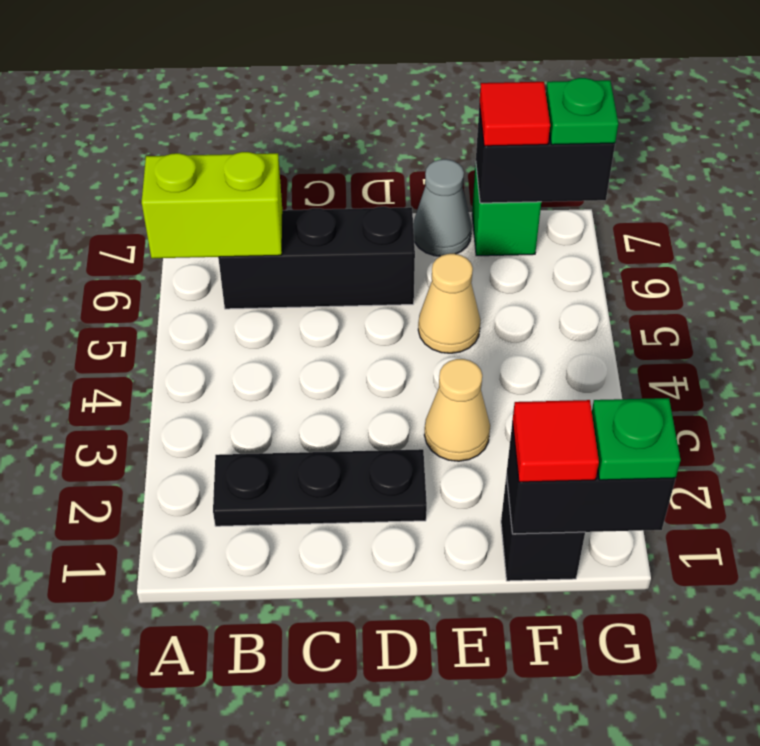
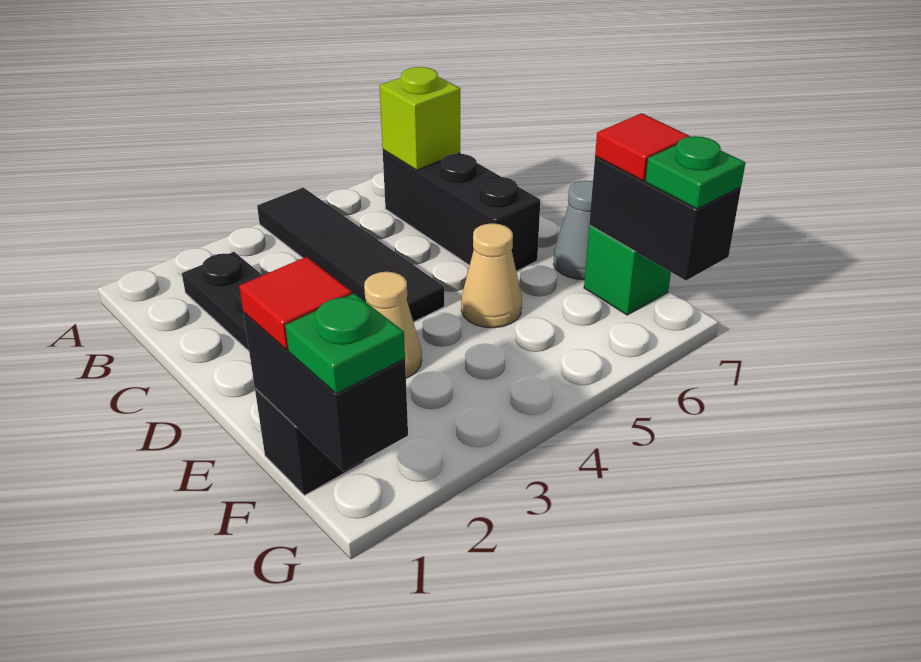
none -> black 1x4 tile [257,188,444,322]
lime 1x2 brick [142,152,282,258] -> lime 1x1 brick [379,67,460,170]

